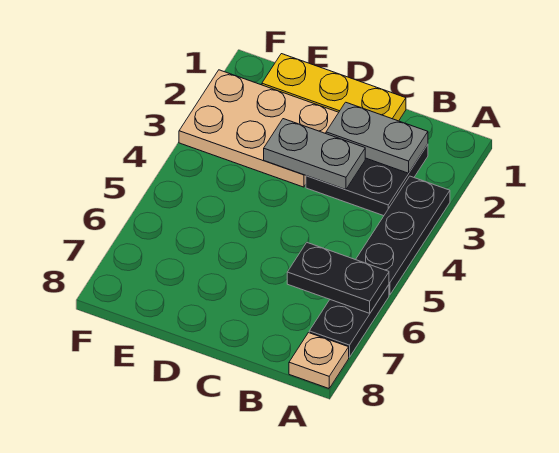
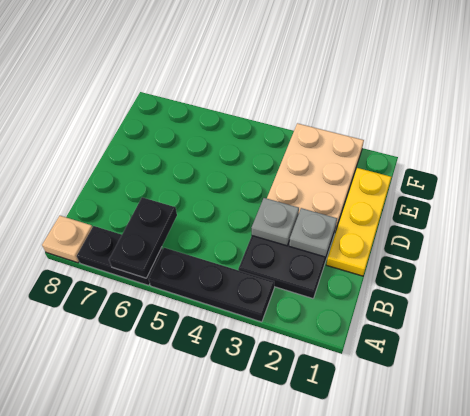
grey 1x2 plate [326,102,428,173] -> grey 1x1 plate [289,208,337,257]
grey 1x2 plate [264,119,365,189] -> grey 1x1 plate [252,198,299,246]

